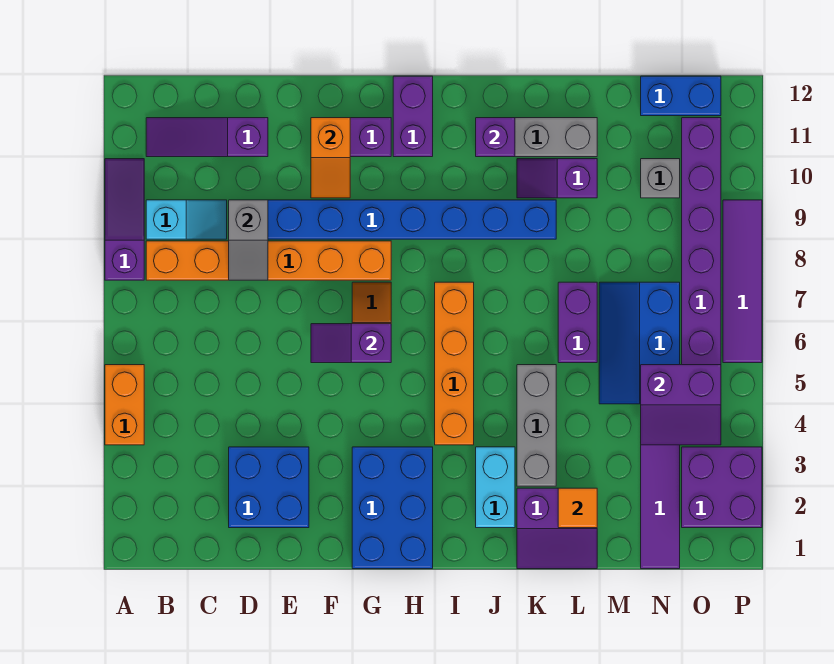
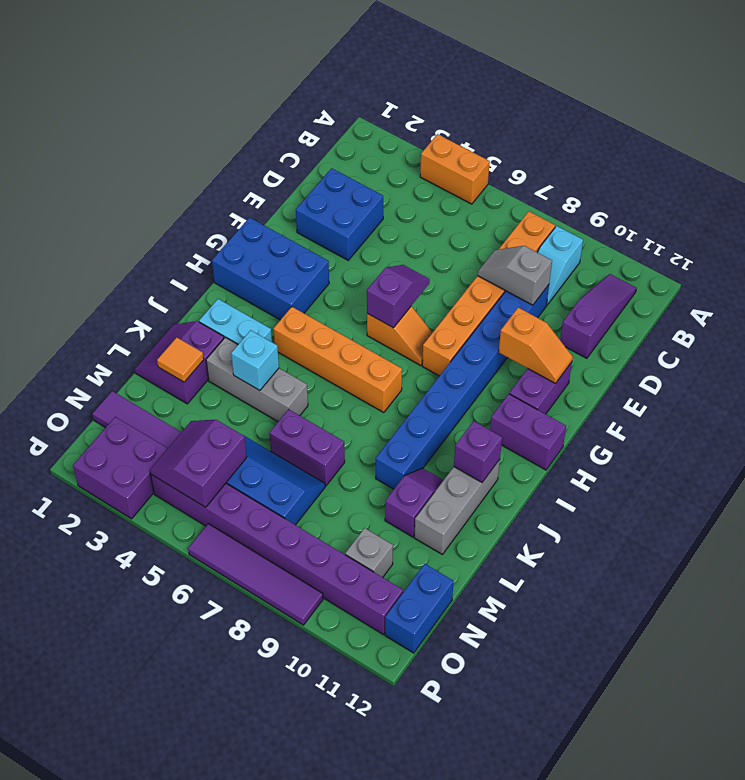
purple 1x3 slope [105,159,144,280] -> none
orange 1x2 slope [311,118,350,198] -> orange 1x2 slope turned to [499,308,573,383]
none -> cyan 1x1 brick [231,330,279,390]

